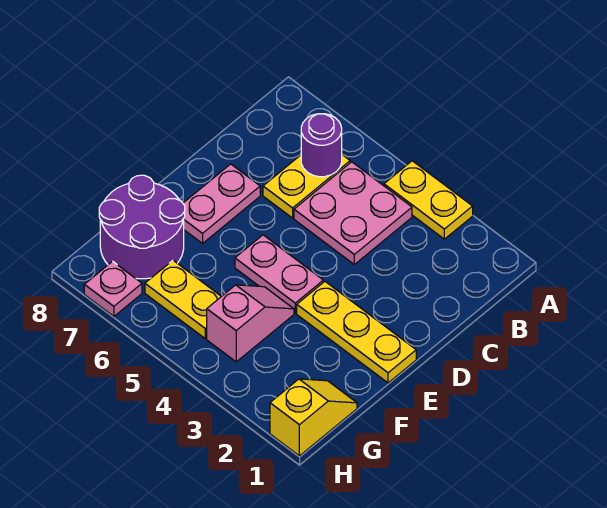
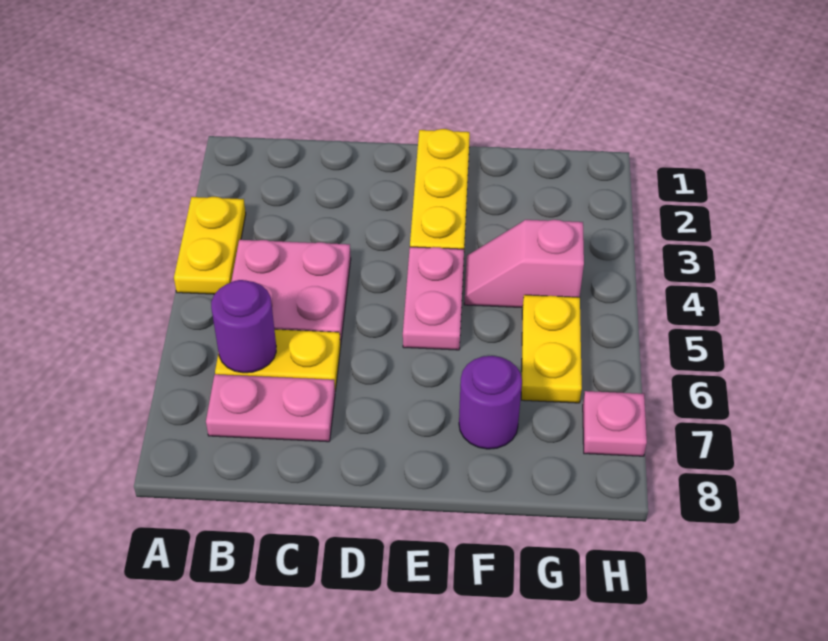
pink 1x2 plate [183,164,260,243] -> pink 1x2 plate moved to [206,374,335,442]
purple 2x2 round brick [99,175,185,279] -> purple 1x1 round brick [459,356,522,449]
yellow 1x2 slope [270,379,357,456] -> none

